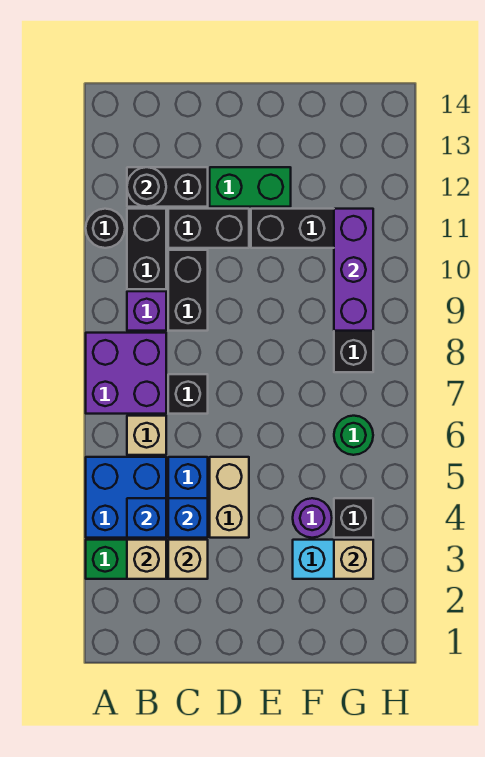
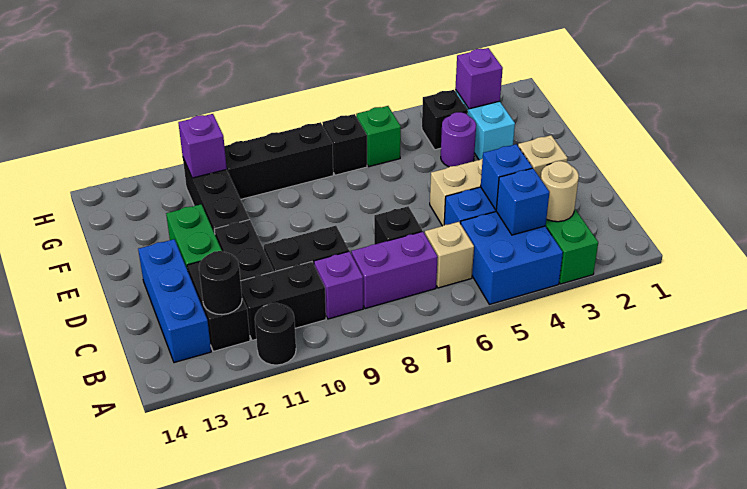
purple 2x2 brick [86,333,166,414] -> purple 1x2 brick [351,231,438,309]
tan 1x1 brick [127,540,166,579] -> tan 1x1 round brick [541,161,579,222]
none -> blue 1x3 brick [138,239,211,363]
tan 1x1 brick [334,540,373,579] -> purple 1x1 brick [455,48,503,109]
green 1x1 round brick [334,416,373,455] -> green 1x1 brick [356,106,401,167]
none -> black 1x1 brick [322,114,367,175]
purple 1x3 brick [334,209,373,331] -> purple 1x1 brick [178,114,227,178]

